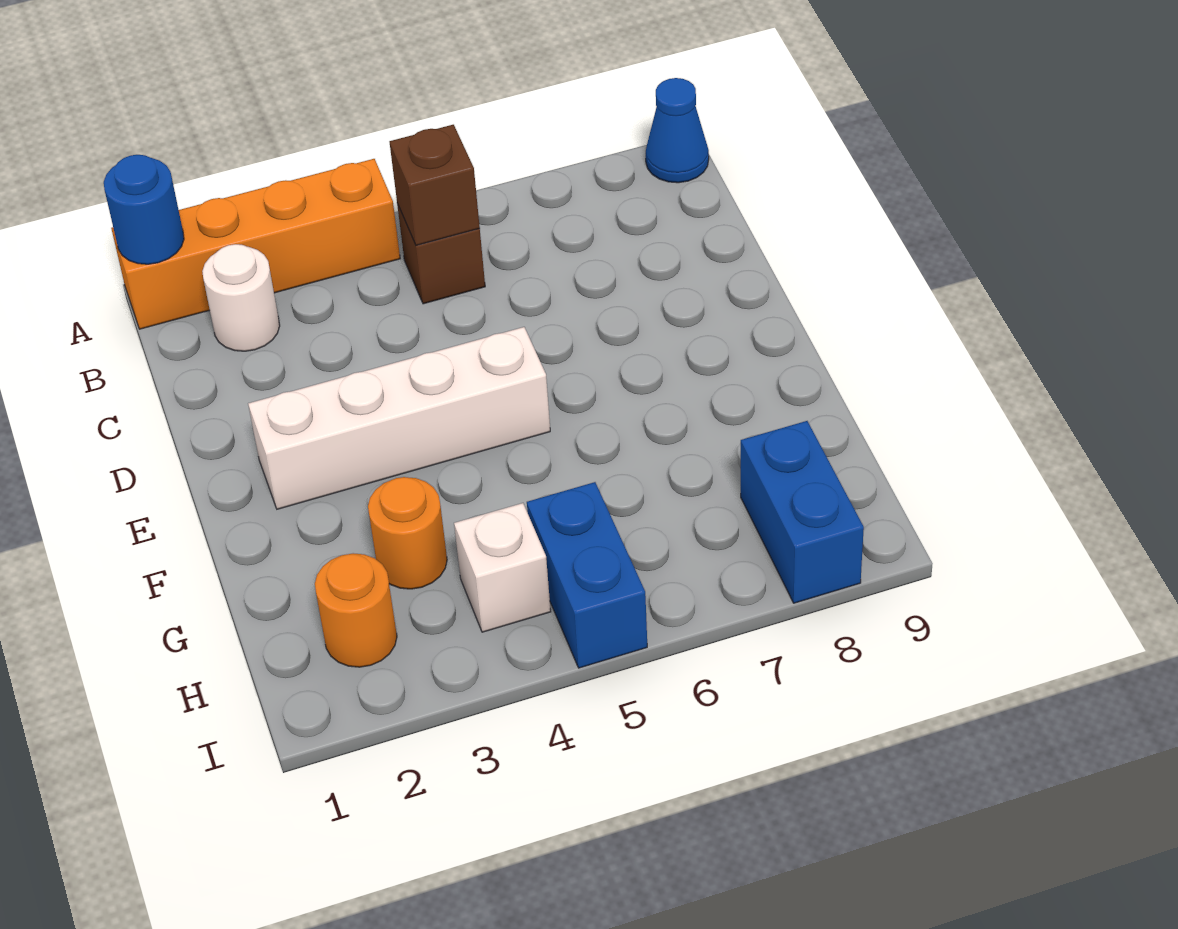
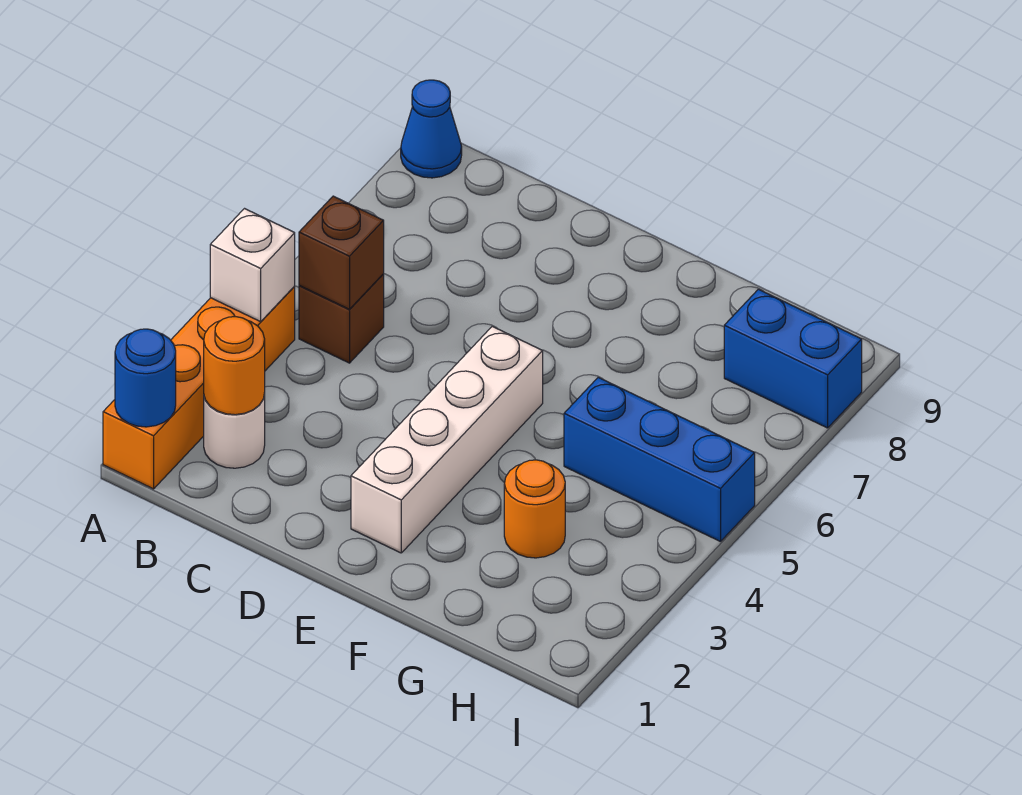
orange 1x1 round brick [315,553,397,667] -> orange 1x1 round brick moved to [204,317,265,415]
white 1x1 brick [454,503,551,632] -> white 1x1 brick moved to [210,209,295,322]
blue 1x2 brick [527,482,647,668] -> blue 1x3 brick [564,377,755,542]

